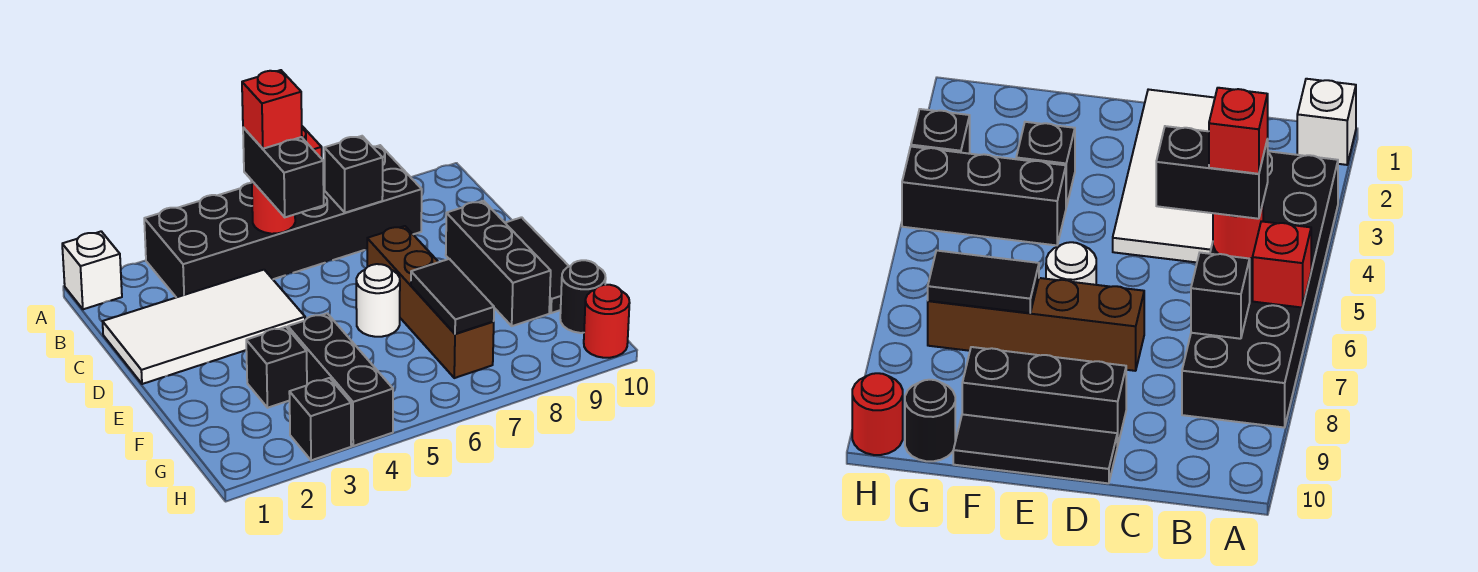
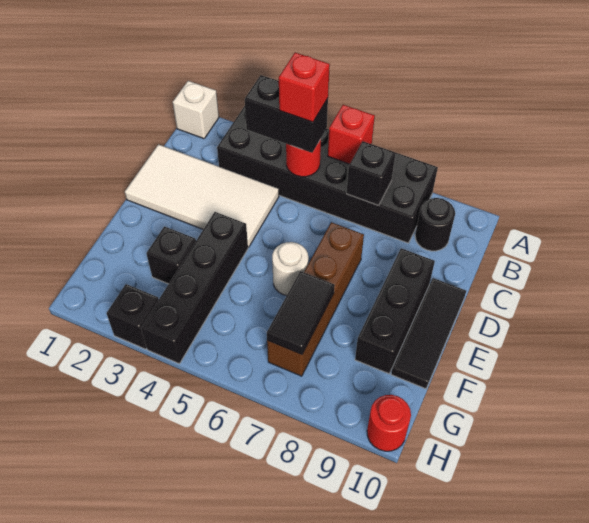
black 1x2 brick [243,128,324,217] -> black 1x2 brick turned to [245,75,328,153]
black 1x3 brick [288,313,393,446] -> black 1x4 brick [141,212,248,364]
black 1x1 round brick [560,260,606,333] -> black 1x1 round brick moved to [415,198,455,251]

